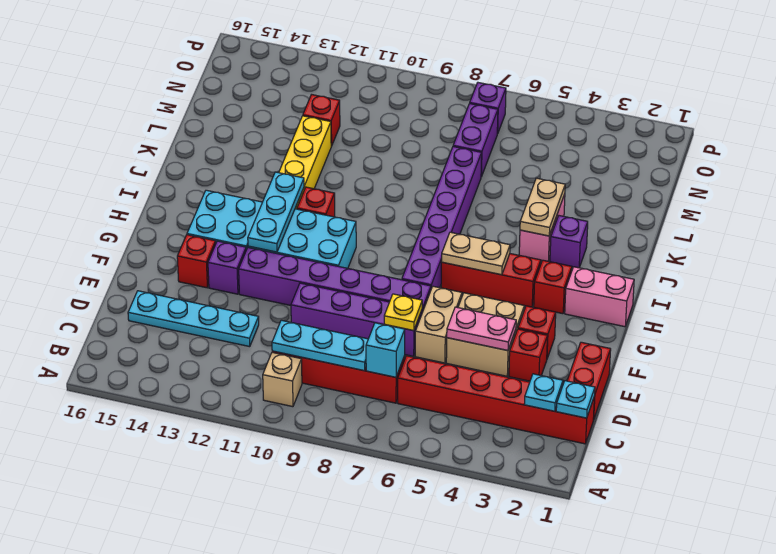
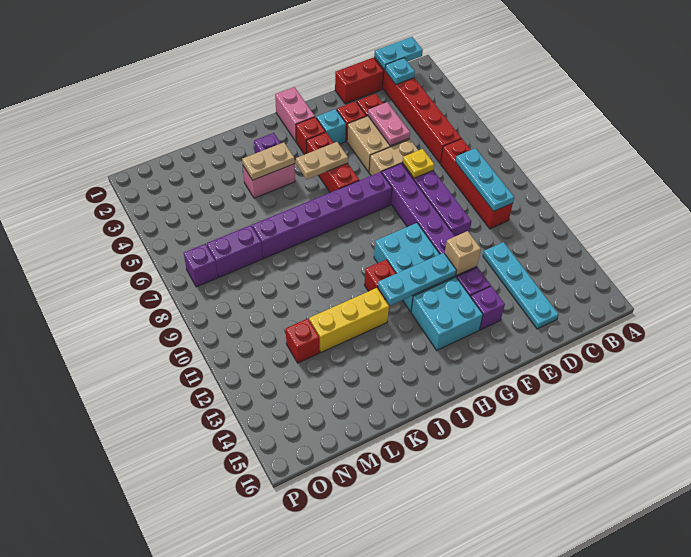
tan 1x1 brick [263,352,302,407] -> tan 1x1 brick moved to [445,231,481,275]
cyan 1x1 plate [556,381,595,418] -> cyan 1x2 plate [374,37,423,70]
cyan 1x1 brick [366,323,405,377] -> cyan 1x1 brick moved to [316,109,346,144]
red 1x1 brick [177,235,216,288] -> purple 1x1 brick [471,286,505,330]
tan 1x2 plate [442,232,510,275] -> tan 1x2 plate turned to [296,142,348,179]

